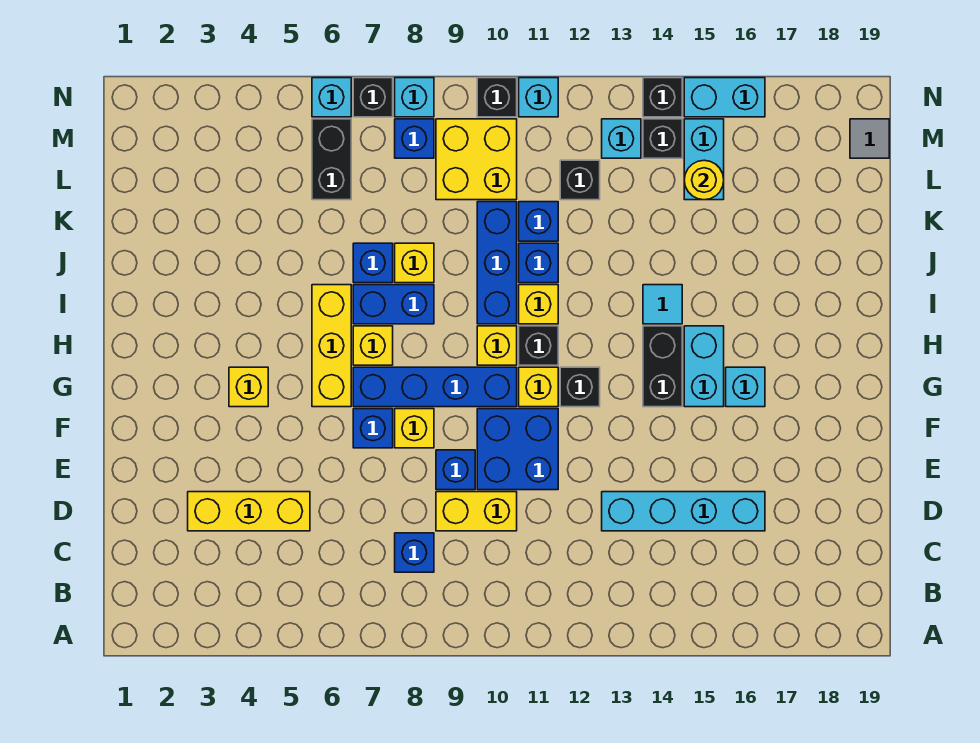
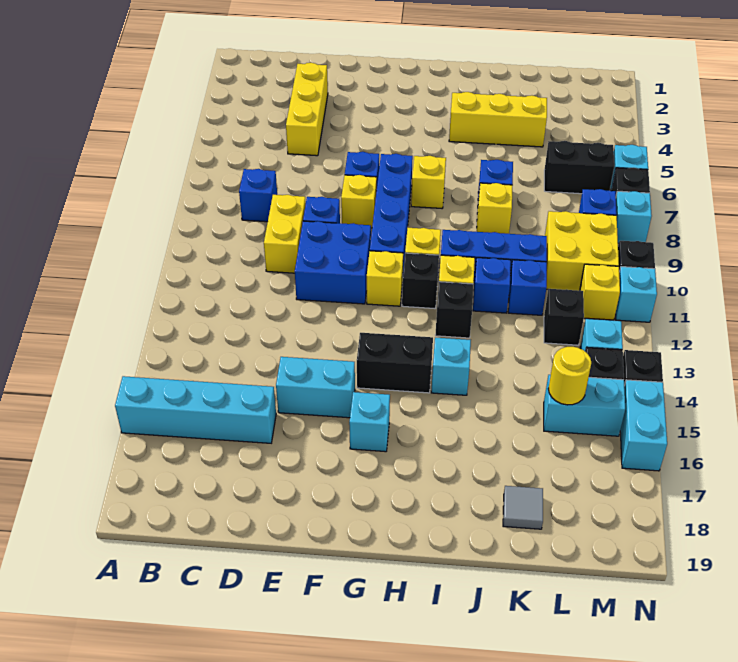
cyan 1x4 brick [602,492,765,531] -> cyan 1x4 brick turned to [115,376,276,443]
yellow 1x1 brick [229,367,268,407] -> yellow 1x1 brick moved to [580,264,620,320]
yellow 1x3 brick [312,285,351,407] -> yellow 1x3 brick moved to [449,92,547,147]
black 1x1 brick [560,367,600,407] -> black 1x1 brick moved to [435,282,474,338]
cyan 1x2 brick [684,326,724,407] -> cyan 1x2 brick moved to [276,357,355,418]
blue 1x2 brick [353,285,434,324] -> none
cyan 1x1 tile [643,285,682,324] -> cyan 1x1 brick [431,338,471,395]
grey 1x1 tile [850,119,889,158] -> grey 1x1 tile moved to [503,486,543,529]

